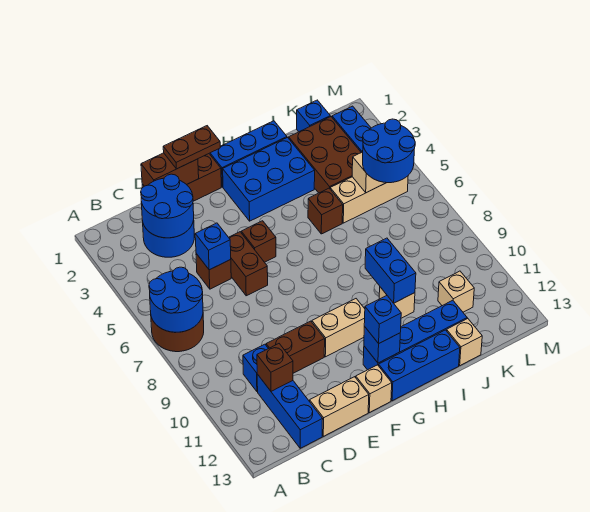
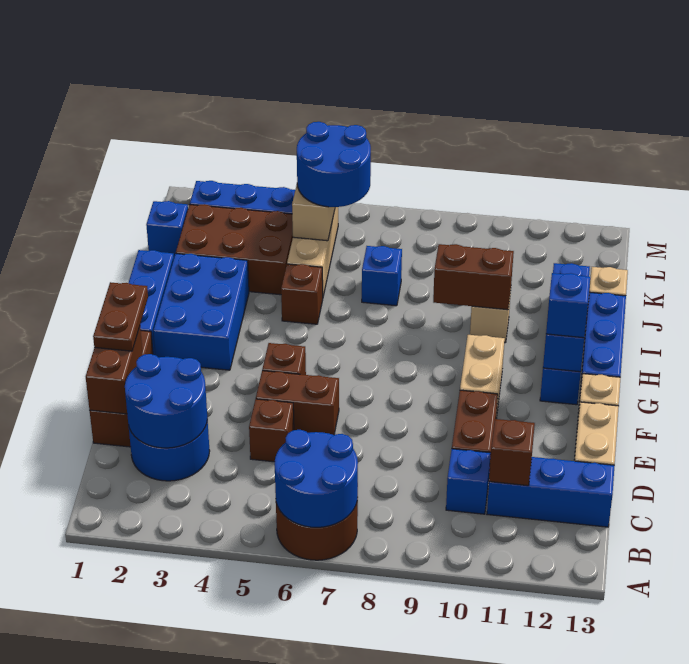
blue 1x1 brick [195,223,231,270] -> blue 1x1 brick moved to [362,246,402,306]
blue 1x2 brick [365,238,416,303] -> brown 1x2 brick [433,244,514,310]
tan 1x1 brick [438,271,474,312] -> none

